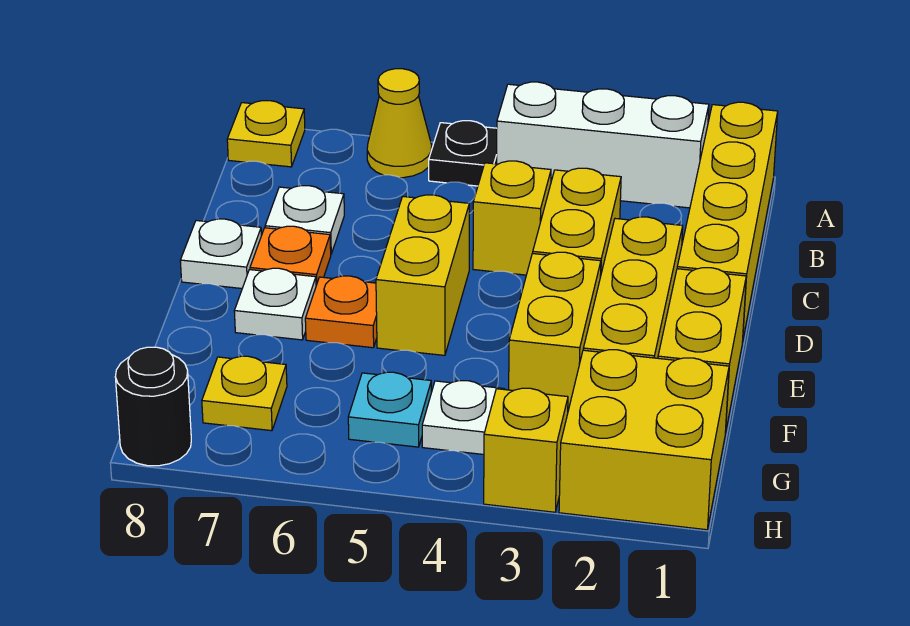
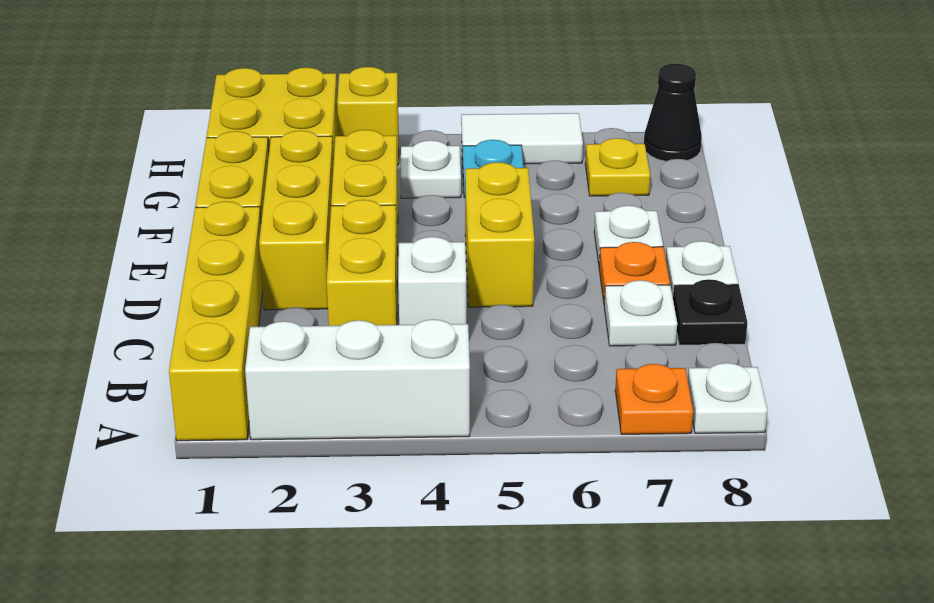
black 1x1 plate [429,121,497,186] -> black 1x1 plate moved to [673,279,747,345]
yellow 1x1 cone [367,69,432,178] -> none
yellow 1x1 plate [227,101,305,167] -> white 1x1 plate [688,363,768,433]
yellow 1x1 brick [473,161,551,275] -> white 1x1 brick [398,237,466,325]
orange 1x1 plate [305,276,377,348] -> orange 1x1 plate moved to [615,364,693,434]
none -> white 1x2 tile [461,113,583,164]
black 1x1 round brick [115,347,191,466] -> black 1x1 cone [644,64,702,161]

